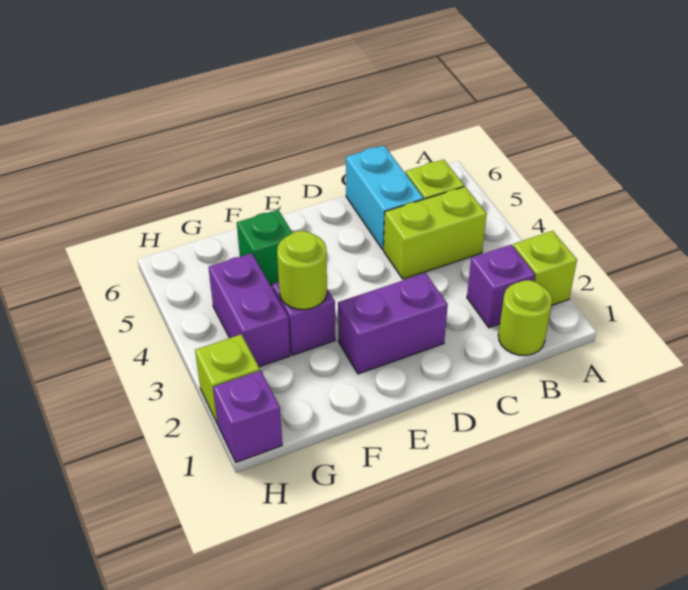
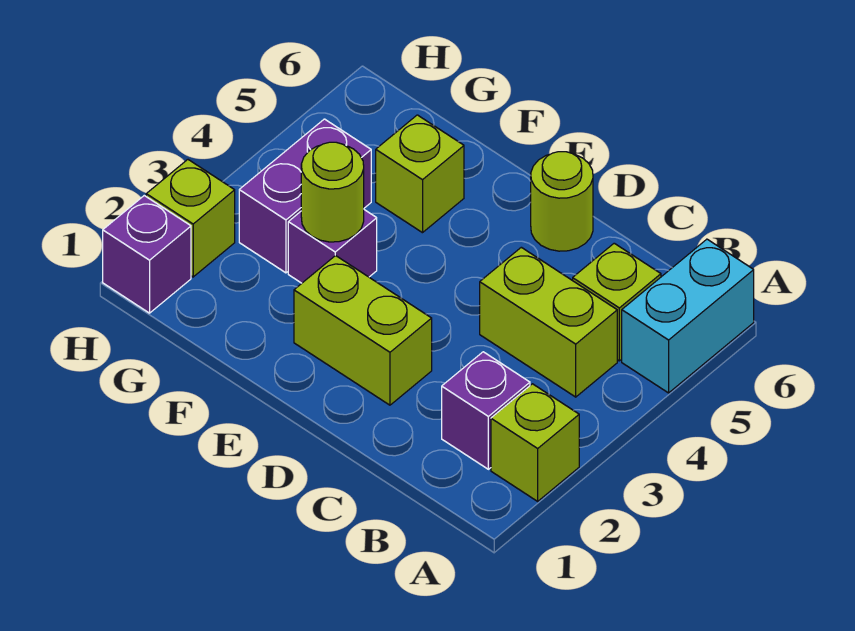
lime 1x1 round brick [498,280,552,355] -> lime 1x1 round brick moved to [531,152,593,251]
cyan 1x2 brick [346,146,423,250] -> cyan 1x2 brick moved to [622,239,754,393]
purple 1x2 brick [338,273,448,374] -> lime 1x2 brick [294,255,432,405]
green 1x1 brick [237,210,292,286] -> lime 1x1 brick [376,115,464,233]

